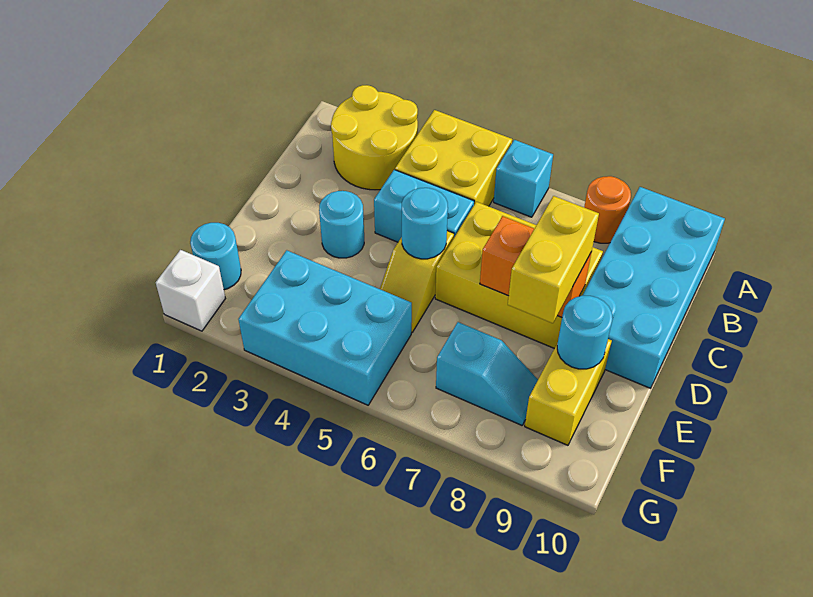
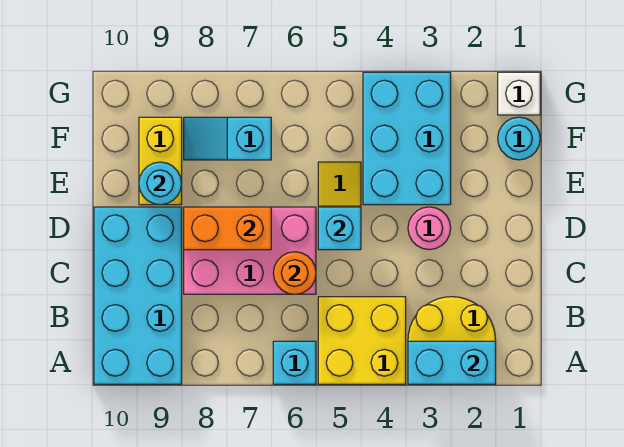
orange 1x1 round brick [584,176,631,243] -> orange 1x1 round brick moved to [273,252,316,294]
cyan 1x2 brick [374,170,474,242] -> cyan 1x2 brick moved to [408,341,496,384]
yellow 2x3 brick [435,202,603,348] -> pink 2x3 brick [184,207,316,294]
cyan 1x1 round brick [319,191,364,258] -> pink 1x1 round brick [408,207,451,250]
cyan 1x1 round brick [402,188,448,259] -> cyan 1x1 brick [318,207,361,250]
yellow 1x2 brick [508,196,599,323] -> none
cyan 2x3 brick [238,250,412,405] -> cyan 2x3 brick turned to [363,72,451,205]

